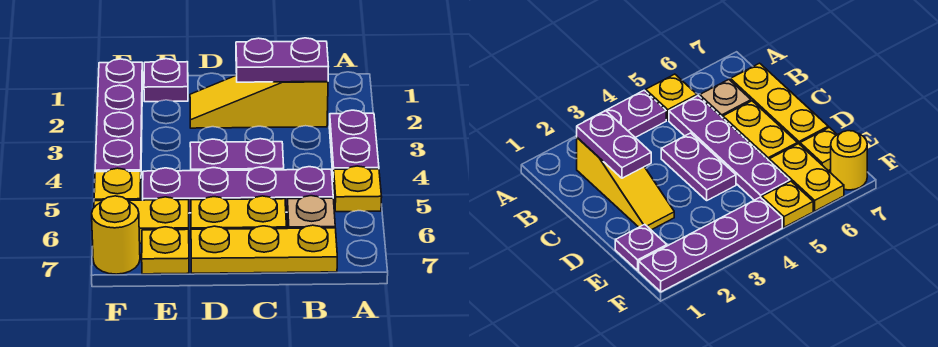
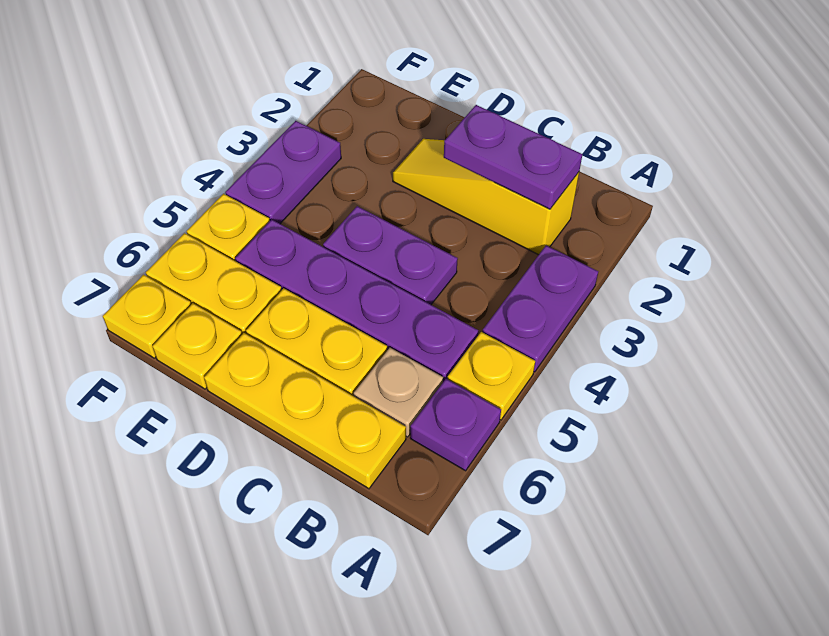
purple 1x1 plate [144,59,188,102] -> purple 1x1 plate moved to [410,379,501,471]
purple 1x4 plate [95,59,143,172] -> purple 1x2 plate [225,121,341,224]
yellow 1x1 round brick [92,196,140,274] -> yellow 1x1 plate [103,275,191,358]

